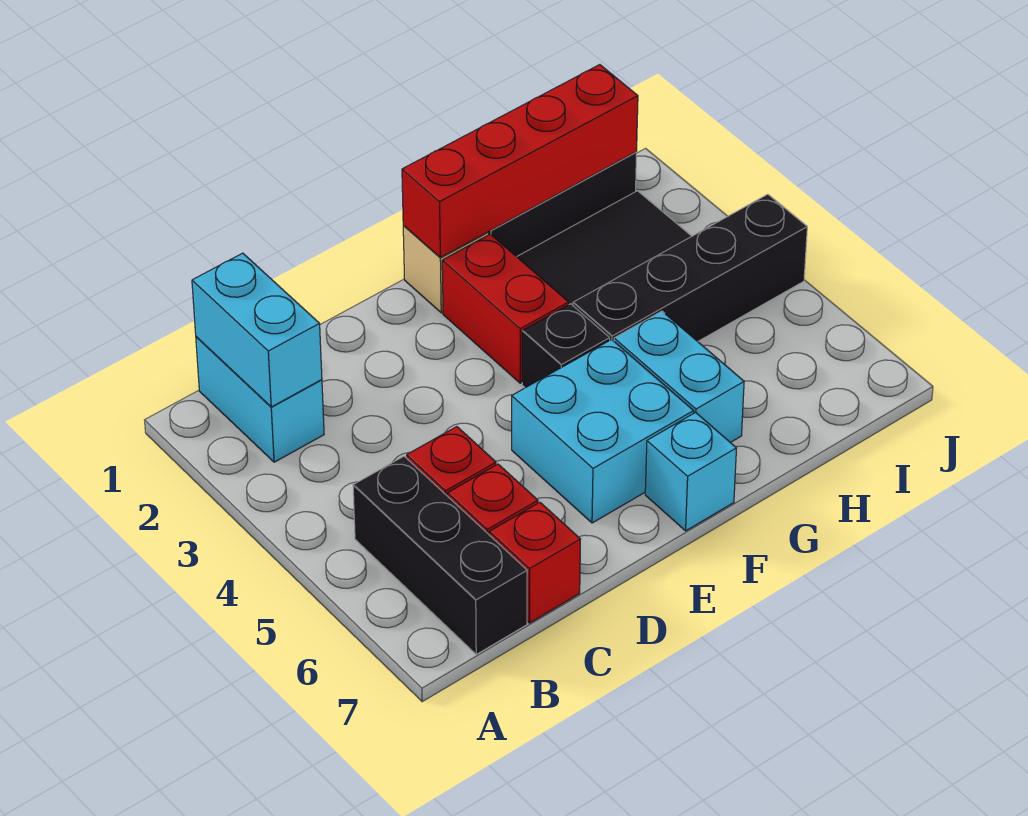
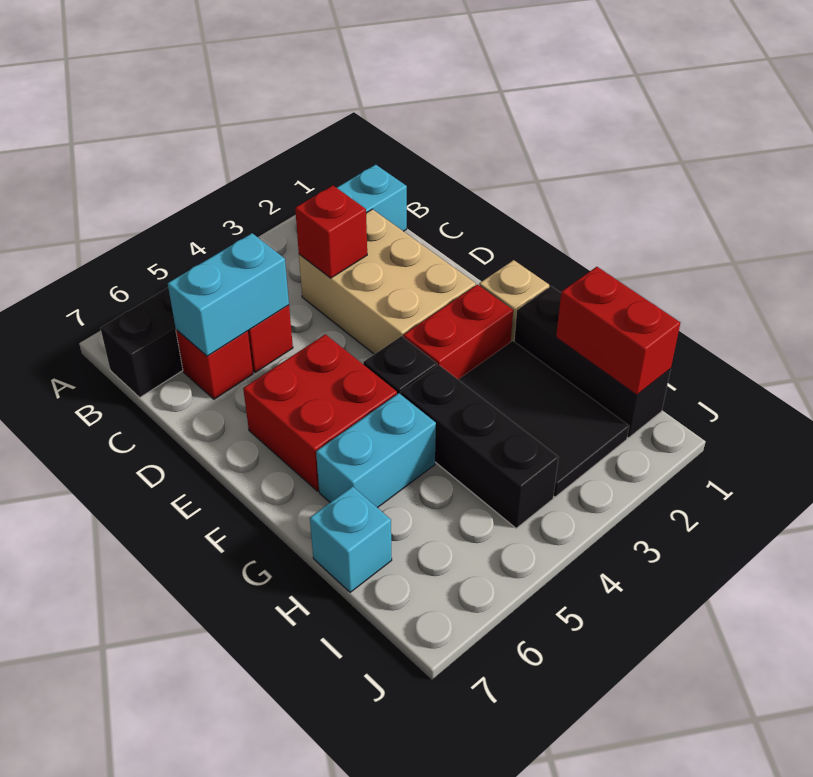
cyan 1x2 brick [192,253,322,407] -> cyan 1x2 brick moved to [168,233,289,356]
none -> tan 2x3 brick [299,209,476,354]
red 1x1 brick [489,502,581,623] -> red 1x1 brick moved to [295,185,367,278]
cyan 2x2 brick [512,340,694,523] -> red 2x2 brick [243,334,397,491]
red 1x4 brick [402,65,638,258] -> red 1x2 brick [556,267,680,395]
cyan 1x1 brick [645,413,737,531] -> cyan 1x1 brick moved to [310,486,392,592]
black 1x4 brick [573,194,807,341] -> black 1x3 brick [401,365,559,528]

